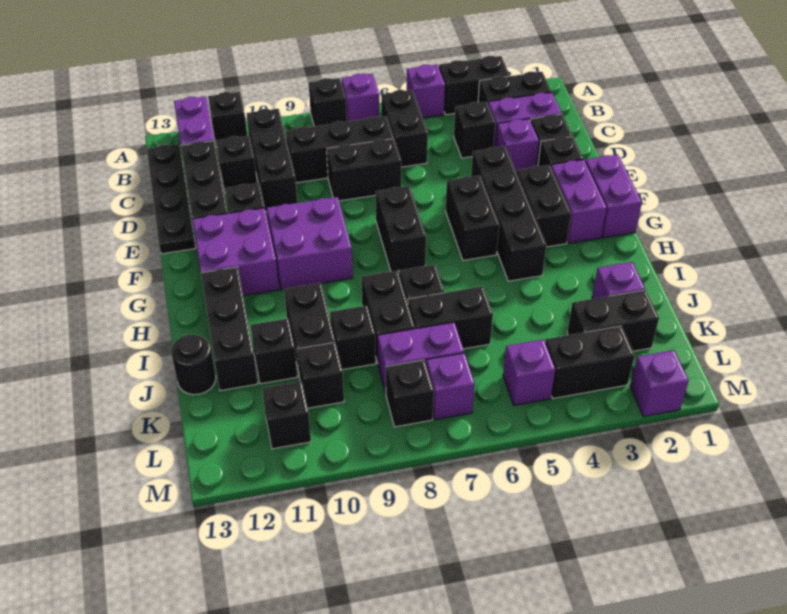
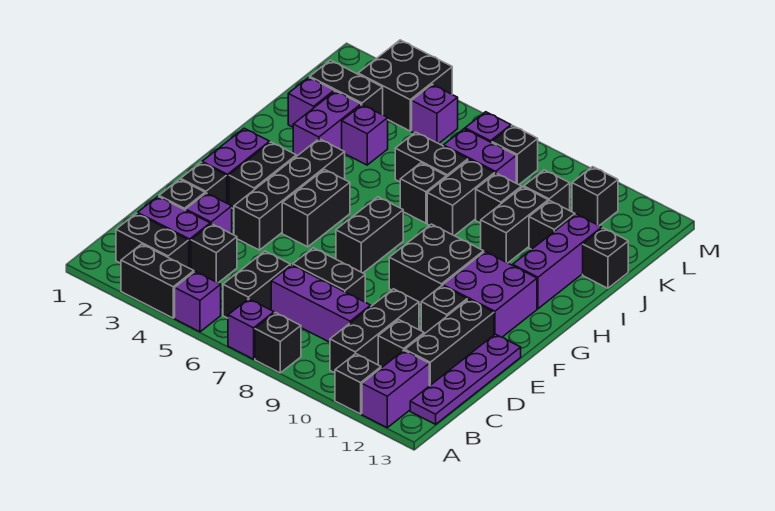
black 1x4 plate [147,144,196,254] -> purple 1x4 plate [410,334,521,424]
black 1x3 brick [286,116,394,183] -> purple 1x3 brick [271,265,371,342]
purple 1x2 brick [585,155,642,238] -> purple 1x2 brick moved to [293,91,361,156]
purple 2x2 brick [267,197,353,290] -> black 2x2 brick [389,224,484,305]
black 1x3 brick [201,267,258,391] -> purple 1x3 brick [513,214,602,309]
black 1x1 round brick [171,335,216,395] -> black 1x1 brick [583,228,628,288]
black 1x2 brick [545,326,635,398] -> black 2x2 brick [358,40,452,131]
purple 1x1 brick [630,350,689,417] -> purple 1x1 brick moved to [342,105,388,165]

